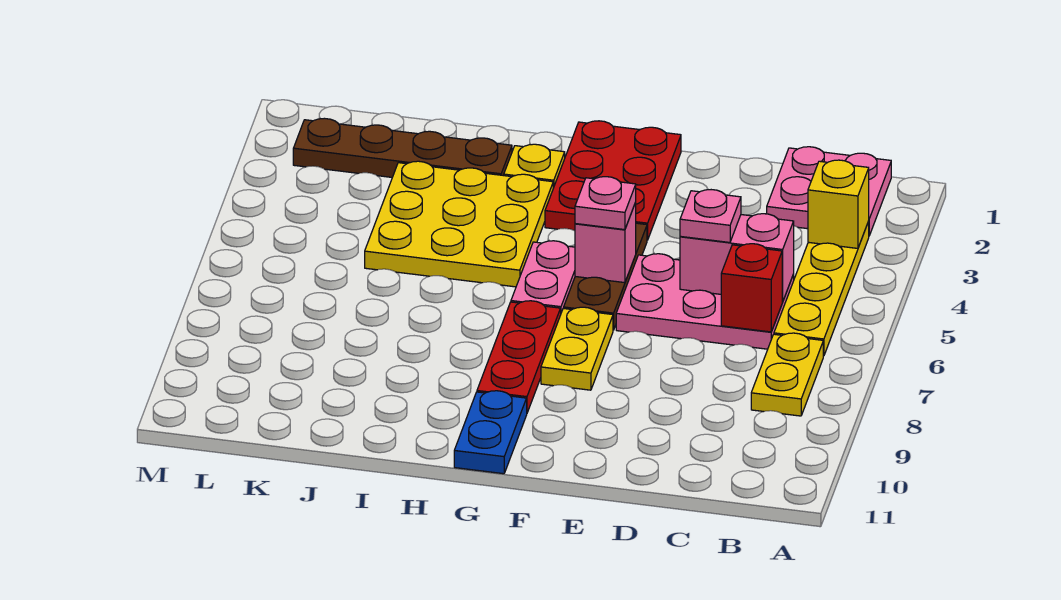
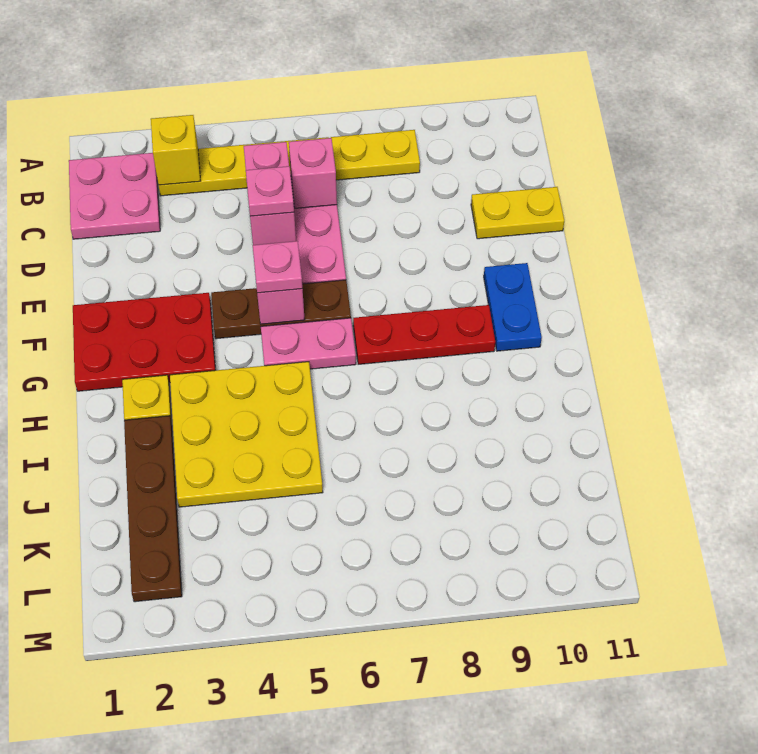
red 1x1 brick [721,244,782,332] -> pink 1x1 brick [289,138,337,208]
yellow 1x2 plate [541,307,613,390] -> yellow 1x2 plate moved to [471,187,564,239]
blue 1x2 plate [454,391,527,474] -> blue 1x2 plate turned to [484,263,542,351]

